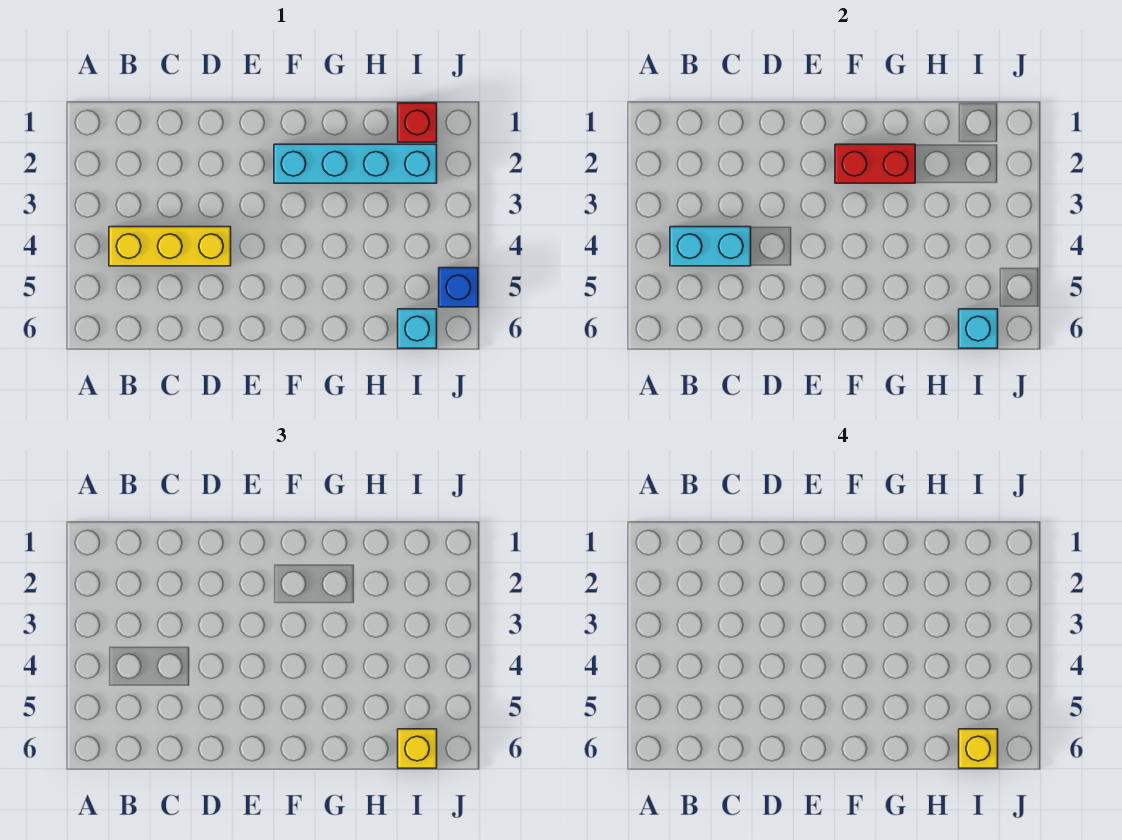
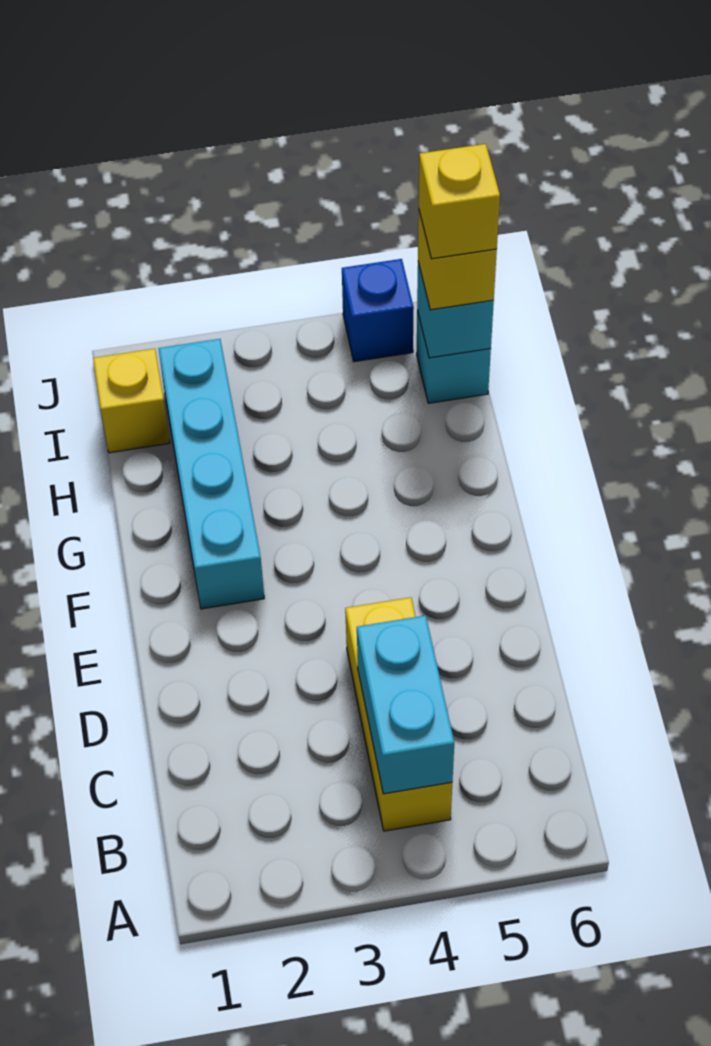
red 1x2 brick [835,144,915,183] -> none
red 1x1 brick [398,103,437,142] -> yellow 1x1 brick [93,349,170,453]

